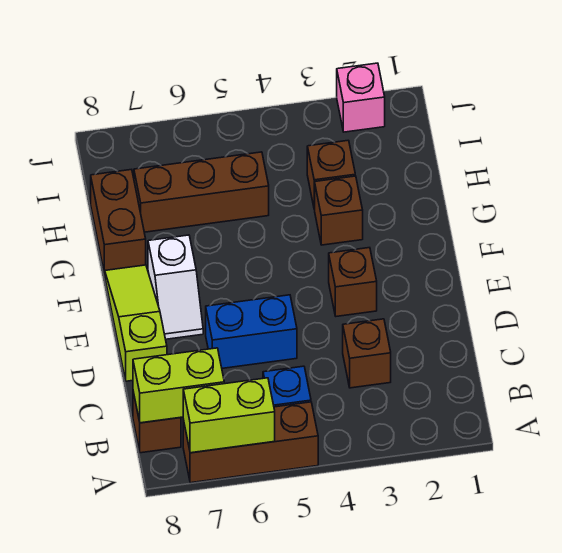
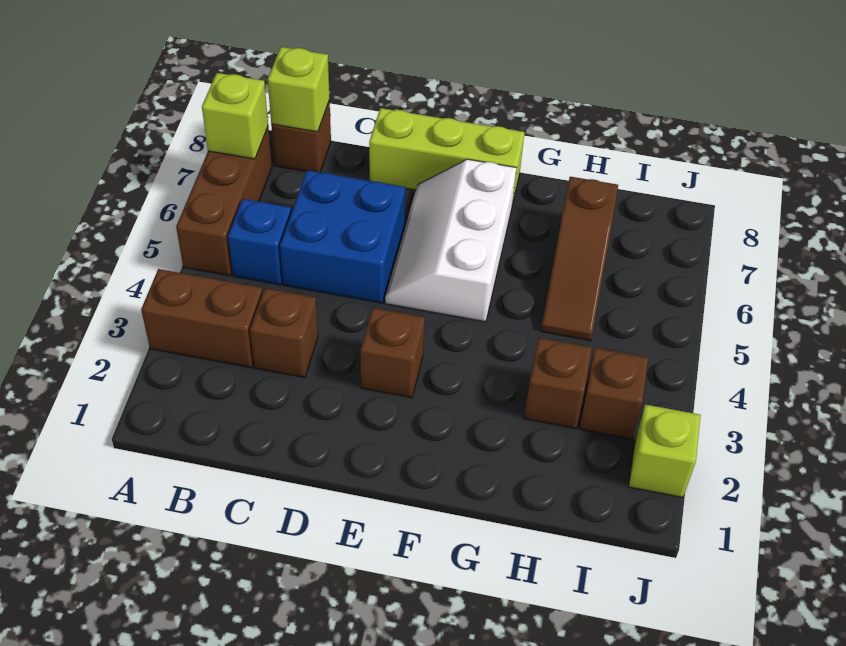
lime 1x2 brick [183,378,275,453] -> lime 1x1 brick [202,73,268,159]
lime 1x2 brick [133,348,224,423] -> lime 1x1 brick [268,47,329,132]
blue 1x2 brick [206,295,297,368] -> blue 2x2 brick [280,170,405,303]
lime 1x3 slope [105,265,167,381] -> lime 1x3 brick [369,108,525,205]
white 1x2 slope [148,235,203,339] -> white 2x3 slope [385,159,517,322]
brown 1x1 brick [315,176,363,245] -> brown 1x1 brick moved to [579,348,648,439]
brown 1x2 brick [91,169,146,274] -> brown 1x2 brick moved to [141,269,263,368]
brown 1x3 brick [134,152,269,232] -> brown 1x3 slope [541,177,618,341]
pink 1x1 brick [337,63,385,132] -> lime 1x1 brick [629,404,701,497]

